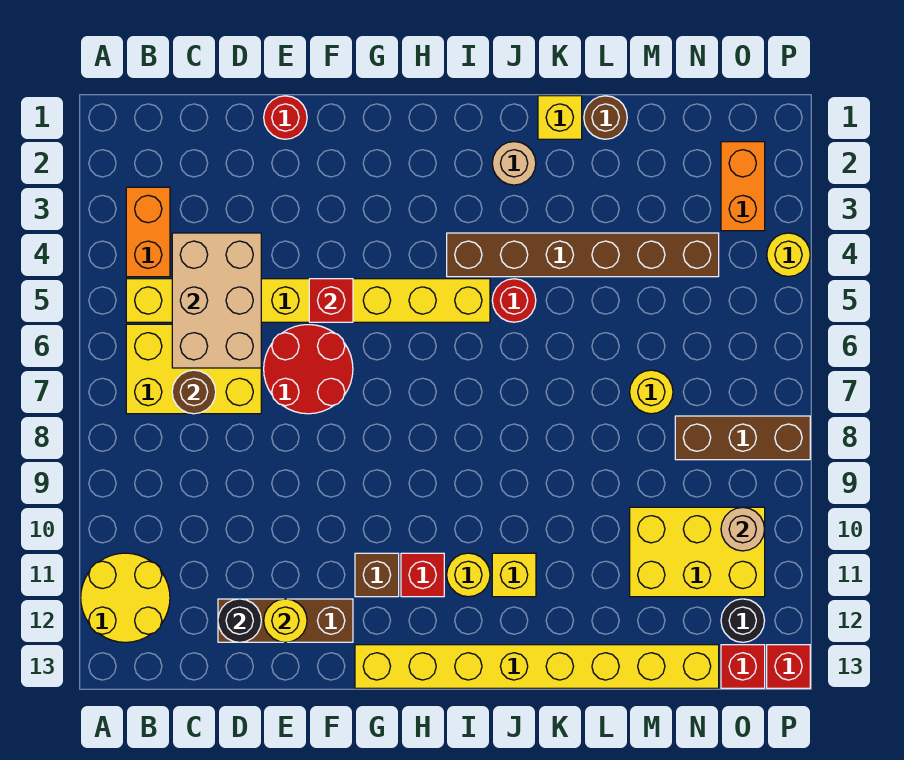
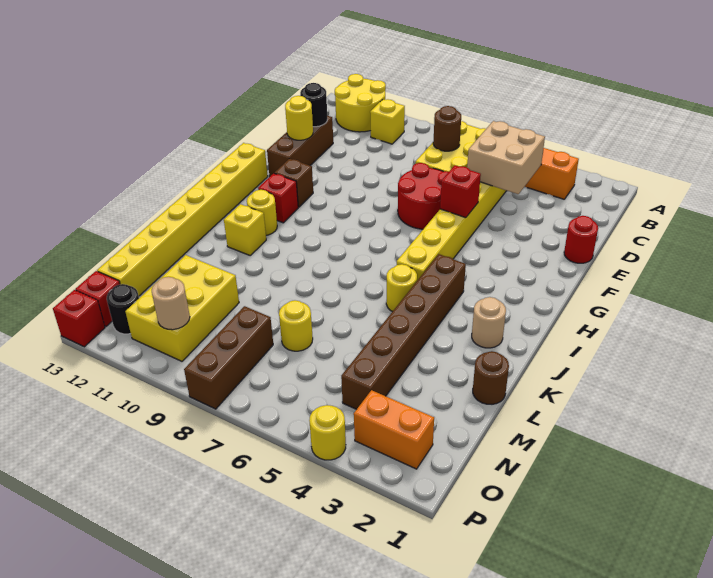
tan 2x3 brick [172,233,261,368] -> tan 2x2 brick [467,121,545,194]
red 1x1 round brick [492,279,536,322] -> yellow 1x1 round brick [386,264,417,312]
yellow 1x1 brick [538,96,582,139] -> yellow 1x1 brick moved to [370,99,405,144]

